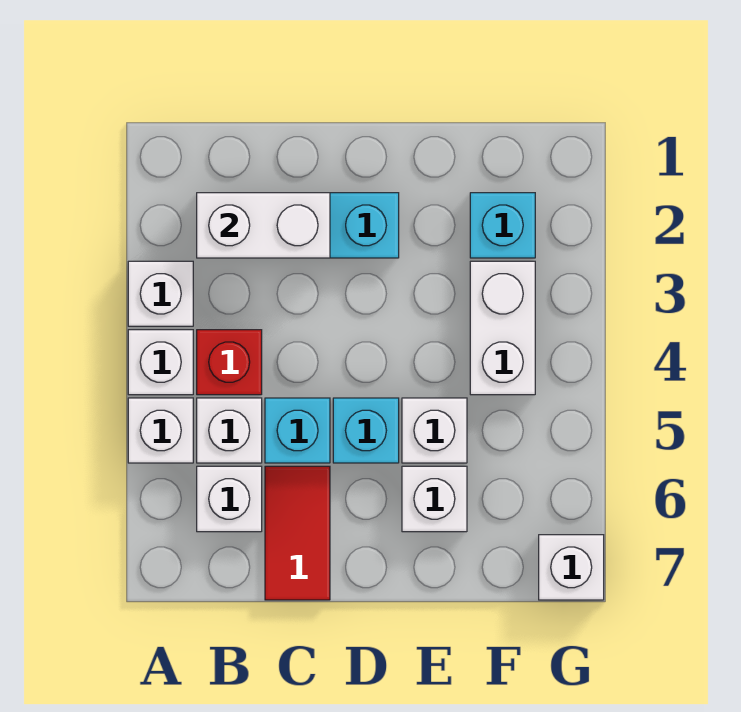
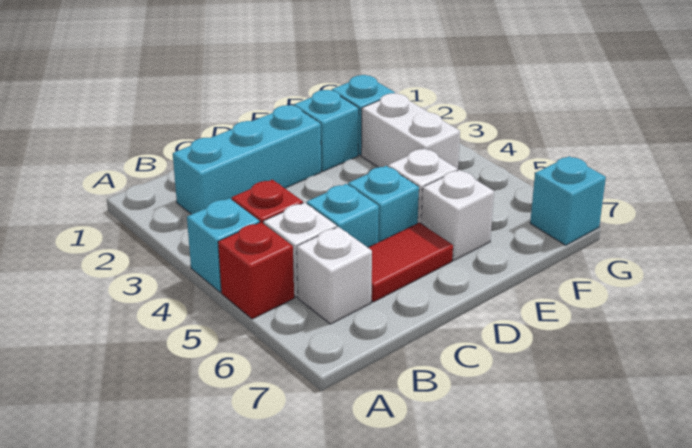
white 1x1 brick [128,261,193,326] -> none
white 1x1 brick [128,330,193,395] -> cyan 1x1 brick [187,198,260,292]
white 1x1 brick [128,398,193,463] -> red 1x1 brick [218,222,294,319]
white 1x2 brick [197,193,330,258] -> none
red 1x2 tile [265,466,330,600] -> red 1x2 tile turned to [368,223,453,302]
none -> cyan 1x1 brick [294,90,359,171]
white 1x1 brick [539,535,604,600] -> cyan 1x1 brick [530,156,606,245]

